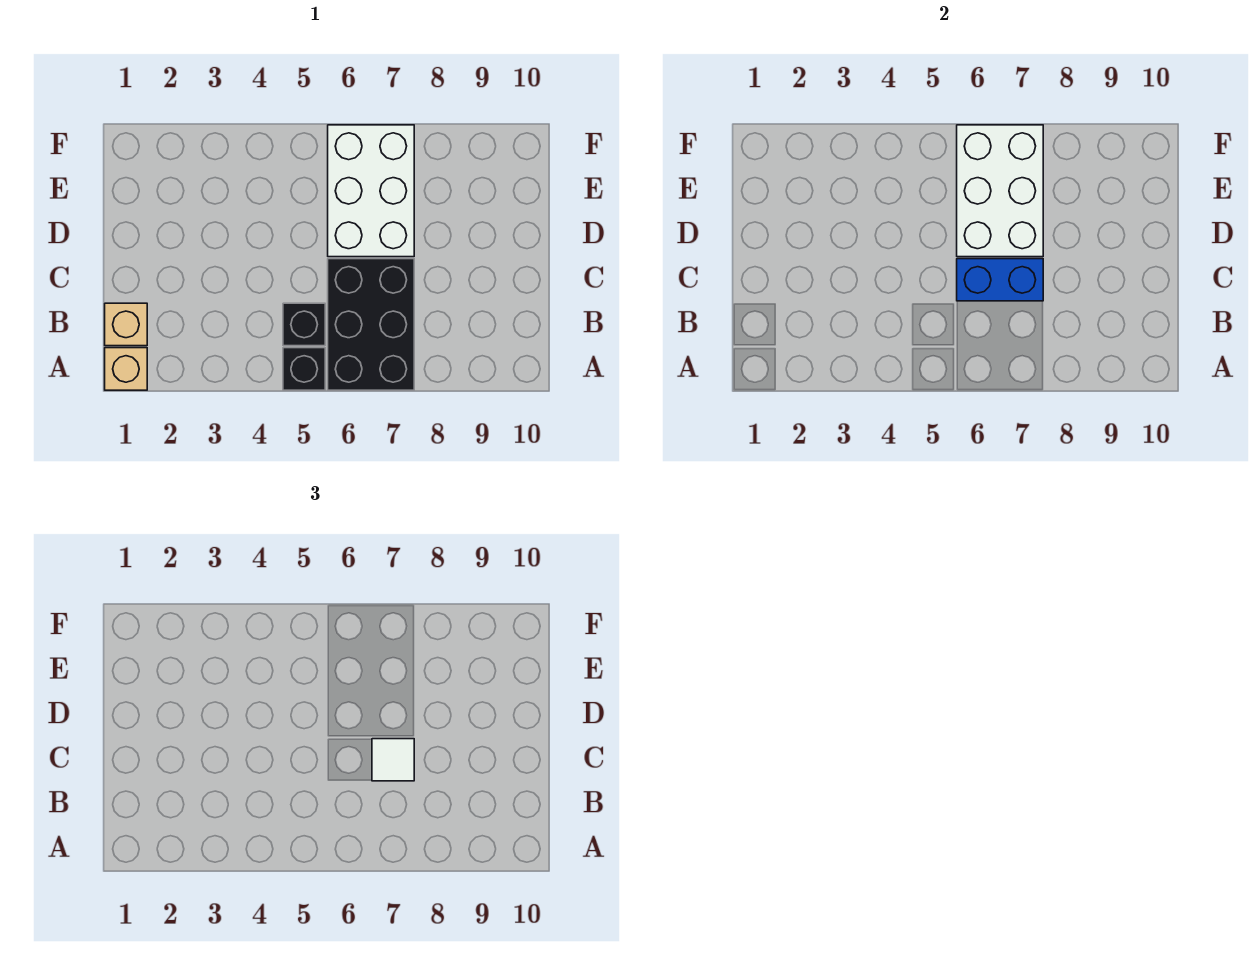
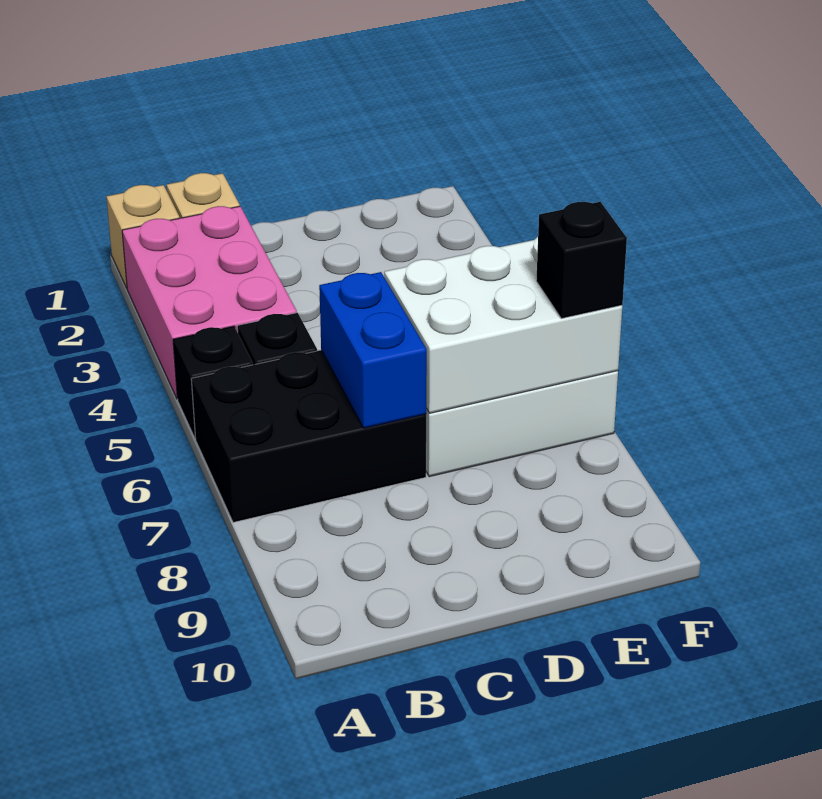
none -> pink 2x3 brick [122,206,297,398]
white 1x1 tile [372,739,414,781] -> none
none -> black 1x1 brick [536,202,627,319]

